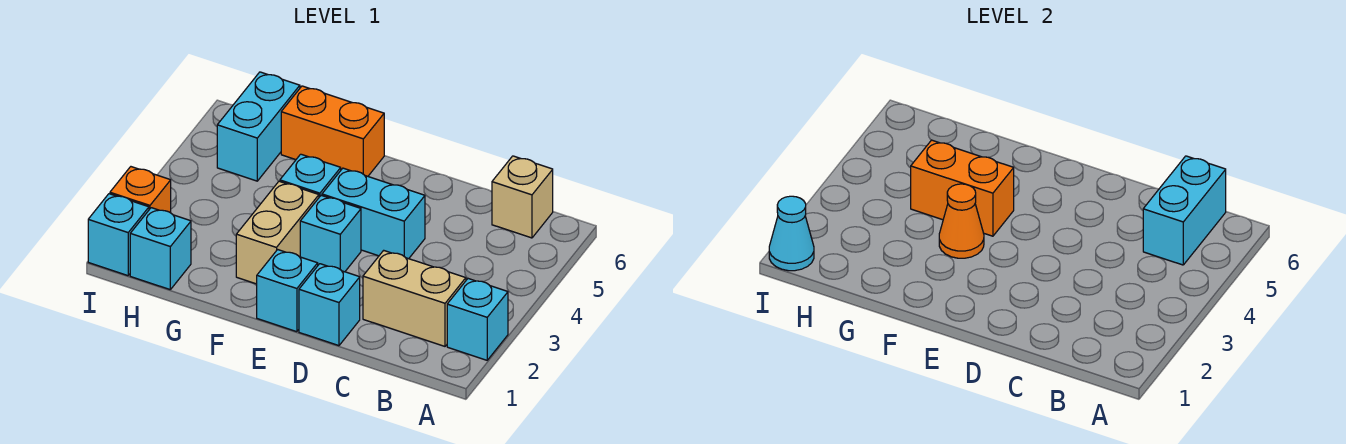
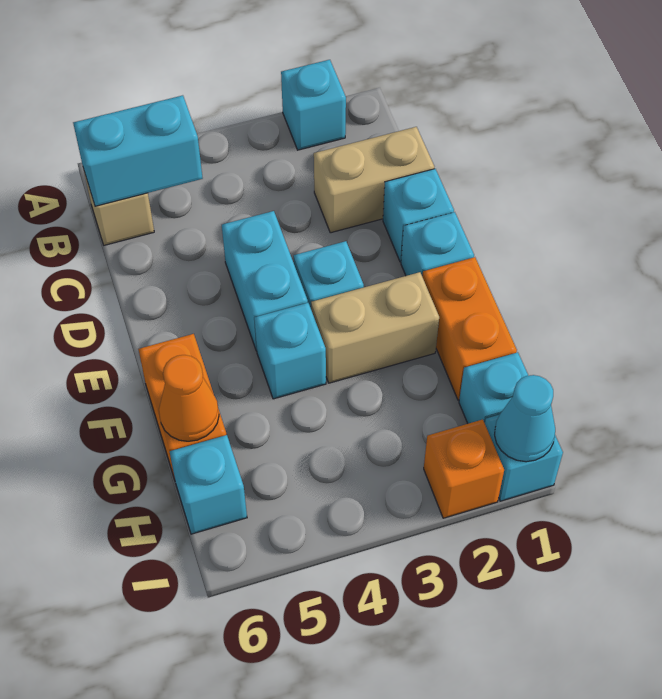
tan 1x2 brick [363,250,466,346] -> tan 1x2 brick turned to [314,127,434,233]
orange 1x1 cone [939,184,984,258] -> orange 1x1 cone moved to [159,355,219,441]
orange 1x2 brick [911,140,1014,236] -> orange 1x2 brick moved to [422,257,517,400]
cyan 1x2 brick [217,72,300,181] -> cyan 1x1 brick [170,435,247,534]

